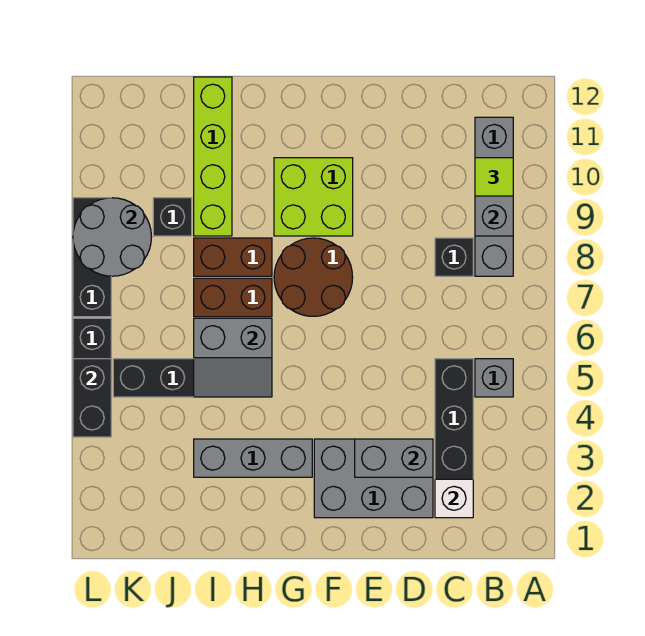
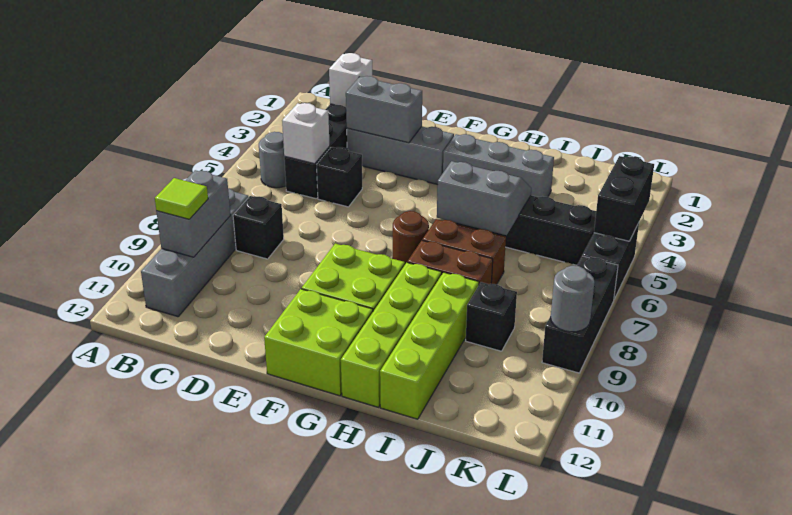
grey 1x1 brick [475,359,513,397] -> grey 1x1 round brick [259,132,286,188]
none -> white 1x1 brick [282,103,330,164]
grey 2x3 brick [314,439,433,518] -> grey 1x3 brick [347,127,454,185]
none -> black 1x1 brick [317,147,362,207]
brown 2x2 round brick [274,238,353,316] -> brown 1x1 round brick [393,211,429,264]
none -> lime 2x2 brick [264,289,373,396]
none -> lime 1x4 brick [341,263,442,407]
grey 2x2 round brick [73,198,151,276] -> grey 1x1 round brick [551,266,595,332]

